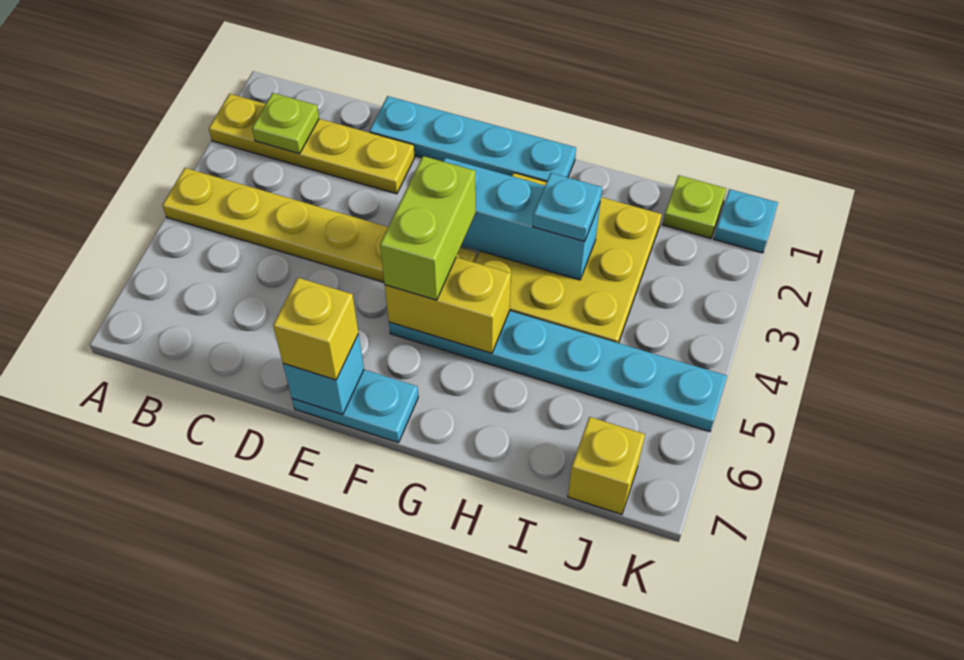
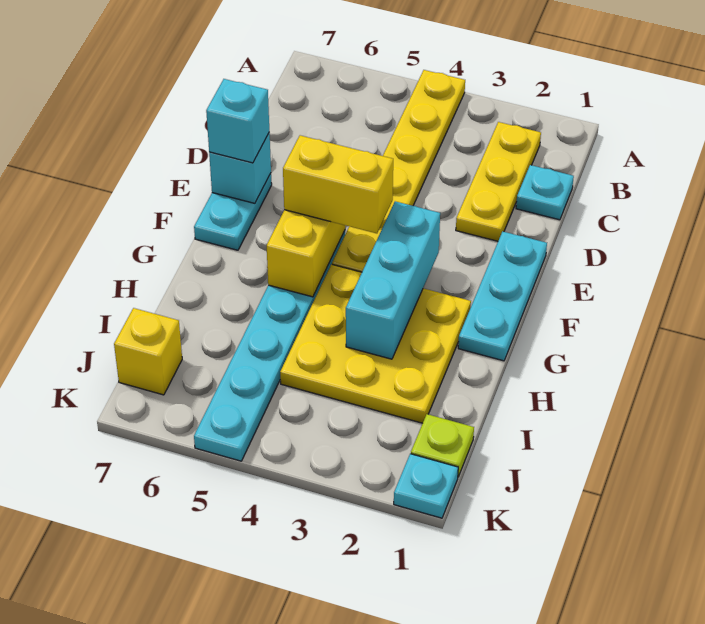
yellow 1x4 plate [209,94,415,194] -> yellow 1x3 plate [456,122,541,241]
lime 1x1 plate [252,93,319,154] -> none
cyan 1x4 plate [369,96,576,182] -> cyan 1x3 plate [458,231,547,361]
yellow 1x1 brick [273,278,358,380] -> cyan 1x1 brick [206,79,269,163]
lime 1x2 brick [380,156,476,300] -> yellow 1x2 brick [283,135,393,233]
cyan 1x1 plate [533,173,602,242] -> cyan 1x1 plate moved to [516,165,574,220]

